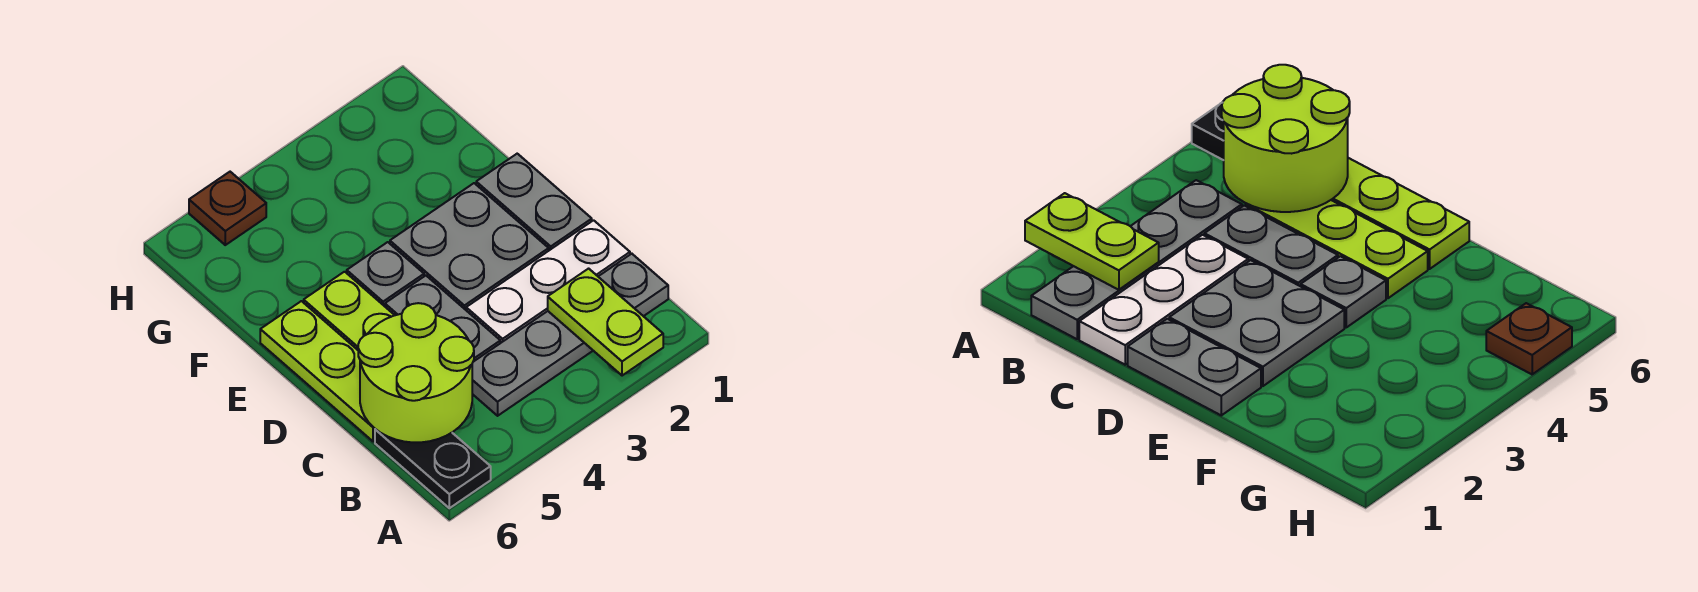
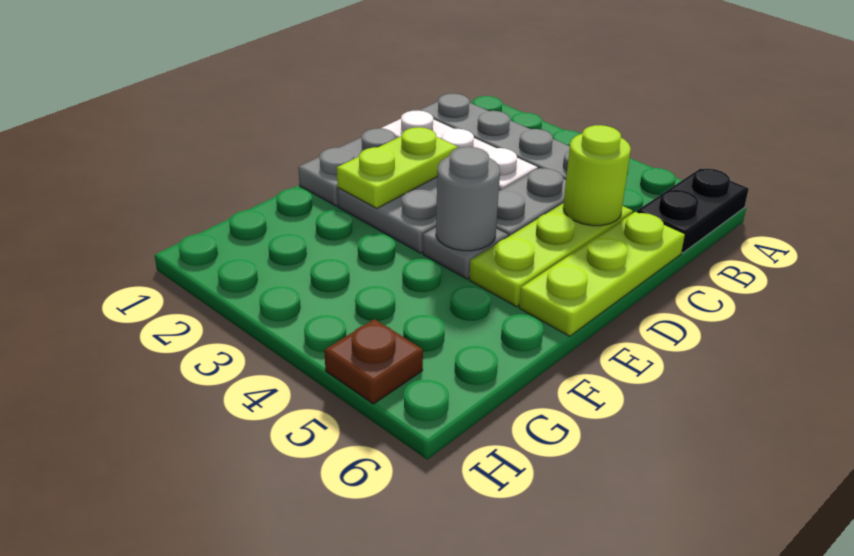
lime 1x2 plate [548,269,663,376] -> lime 1x2 plate moved to [337,127,458,208]
lime 2x2 round brick [358,303,474,442] -> lime 1x1 round brick [563,125,631,226]
none -> grey 1x1 round brick [436,147,500,251]

